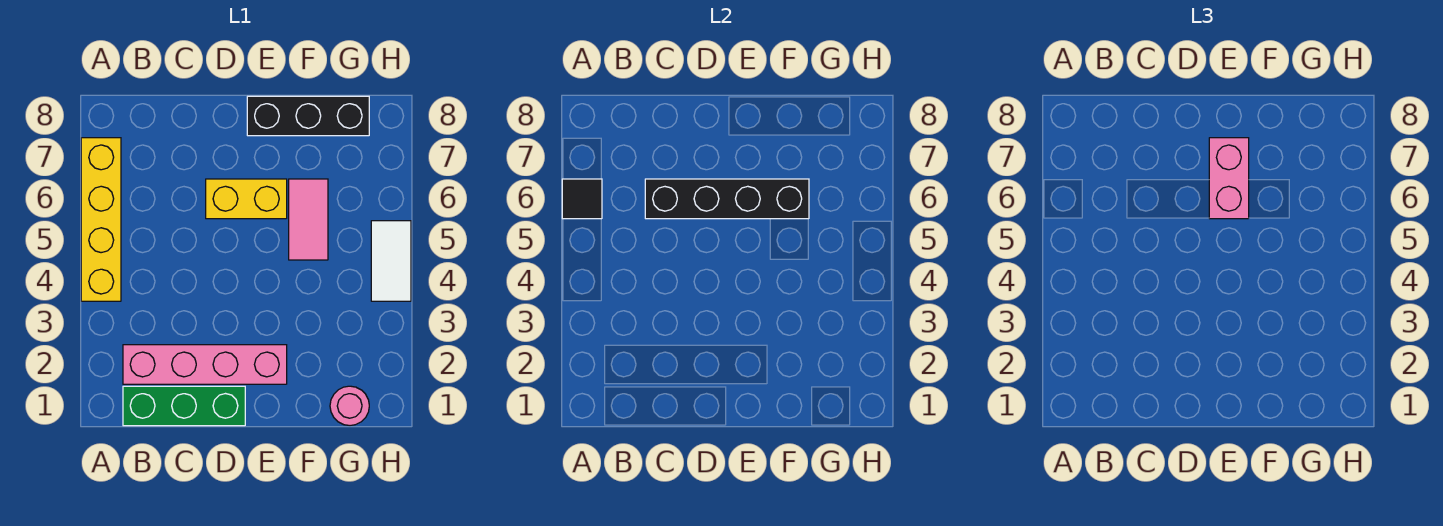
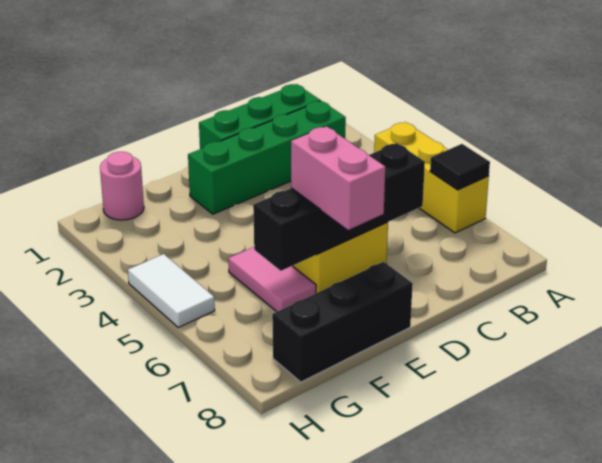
yellow 1x4 brick [81,138,121,301] -> yellow 1x3 brick [374,122,489,233]
pink 1x4 brick [123,345,287,384] -> green 1x4 brick [188,101,346,214]

